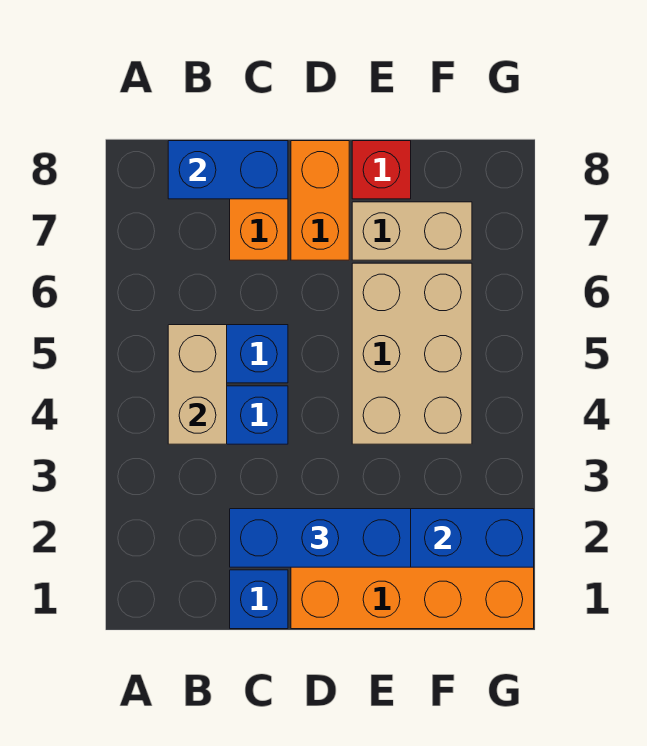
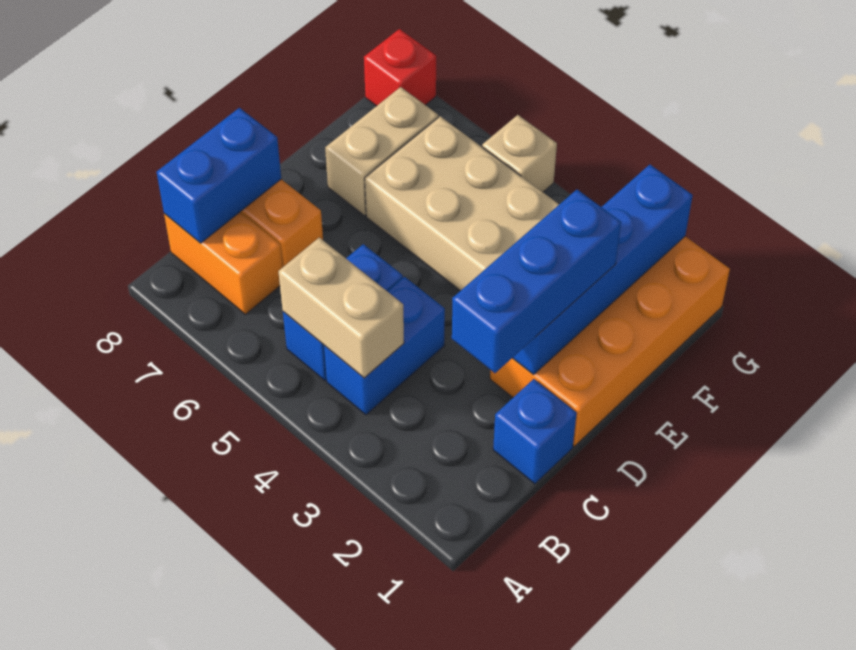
orange 1x2 brick [291,141,349,260] -> orange 1x2 brick moved to [164,212,283,314]
red 1x1 brick [352,141,411,199] -> red 1x1 brick moved to [364,29,436,106]
none -> tan 1x1 brick [482,115,557,192]

